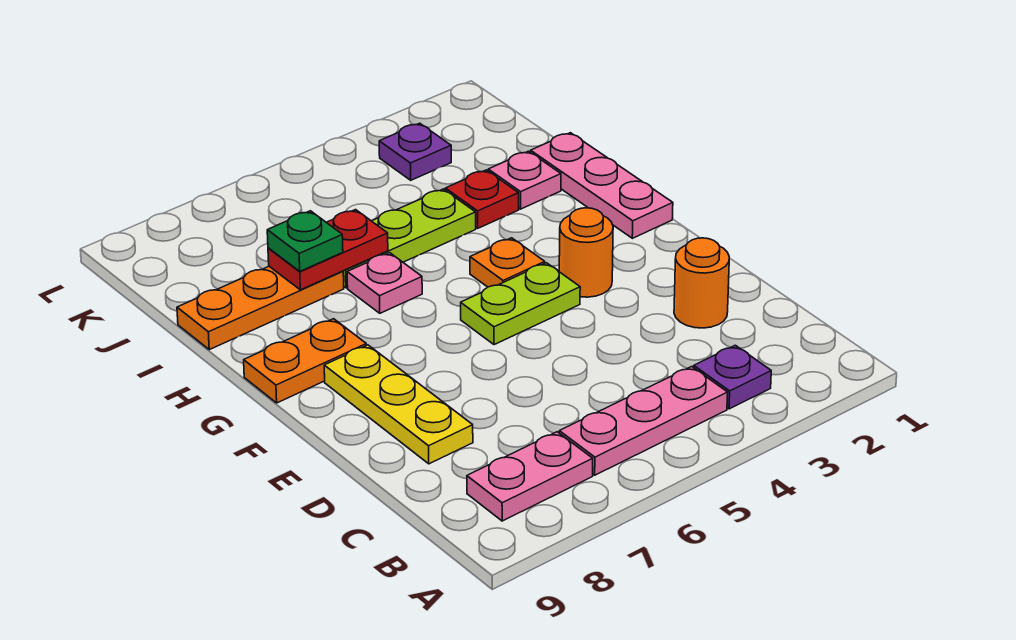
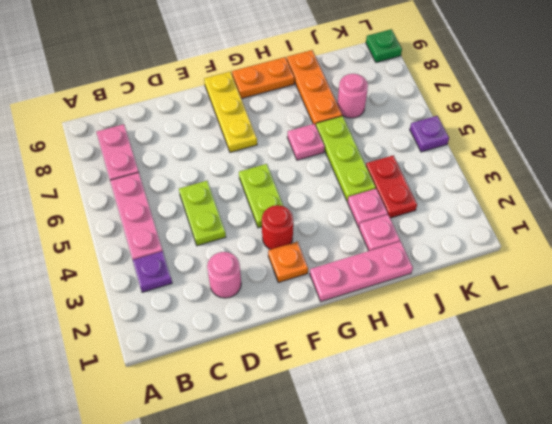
orange 1x1 round brick [674,238,729,328] -> pink 1x1 round brick [207,252,241,298]
none -> lime 1x2 plate [179,181,226,246]
yellow 1x3 plate [324,345,473,464] -> yellow 1x3 plate turned to [204,72,257,152]
orange 1x1 round brick [559,208,613,297] -> red 1x1 round brick [262,205,293,250]
orange 1x1 plate [470,238,545,287] -> orange 1x1 plate moved to [268,242,308,282]
orange 1x2 plate [244,319,366,403] -> orange 1x2 plate turned to [232,57,294,99]
red 1x1 plate [445,170,519,228] -> pink 1x1 plate [348,189,388,227]
red 1x2 plate [268,210,388,290] -> red 1x2 plate moved to [366,155,417,218]
green 1x1 plate [267,211,343,271] -> green 1x1 plate moved to [366,29,402,62]
none -> pink 1x1 round brick [337,74,368,118]
purple 1x1 plate [379,123,451,180] -> purple 1x1 plate moved to [410,116,449,152]

